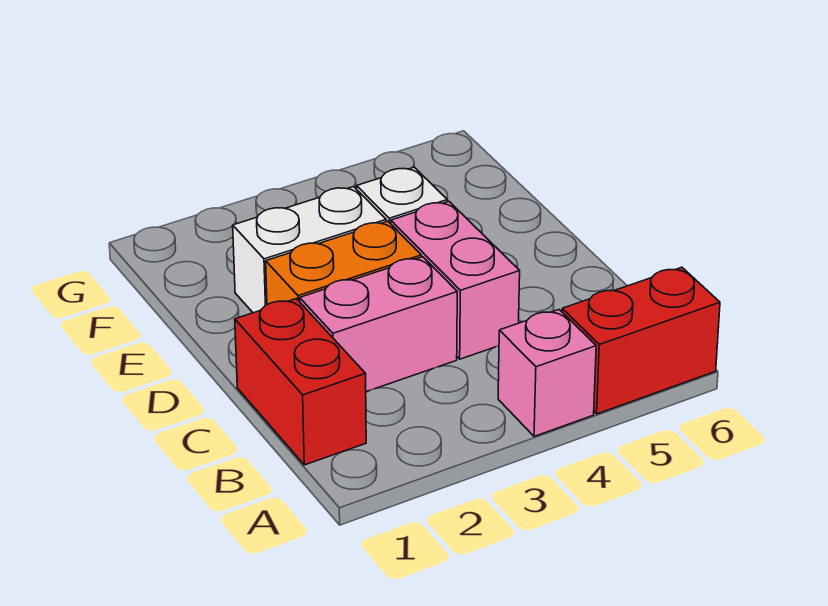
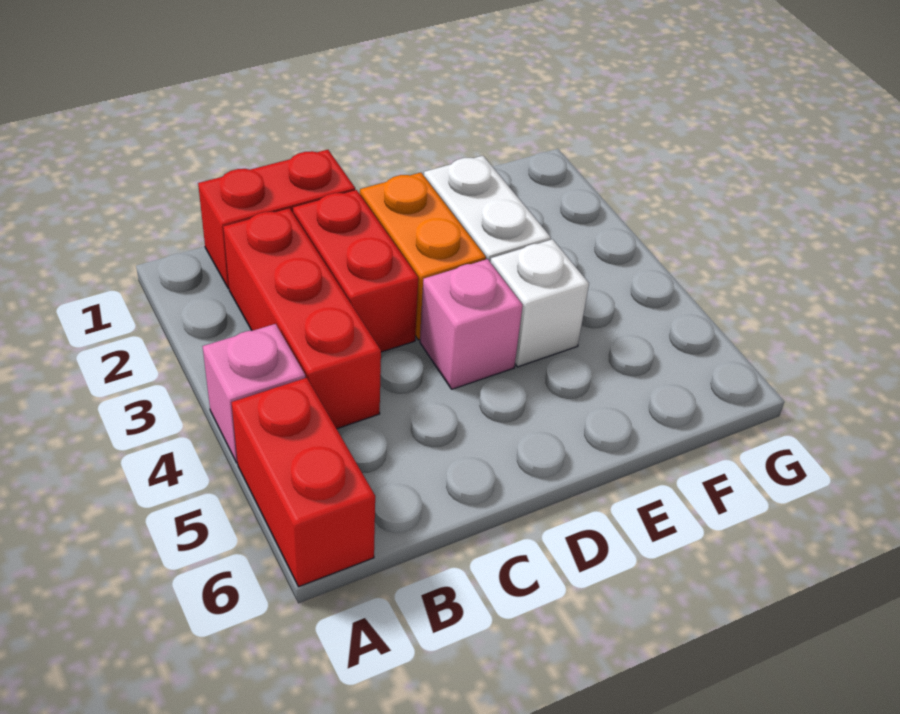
none -> red 1x3 brick [223,208,381,429]
pink 1x2 brick [300,257,457,392] -> red 1x2 brick [293,190,418,352]
pink 1x2 brick [391,201,520,359] -> pink 1x1 brick [420,259,523,389]

